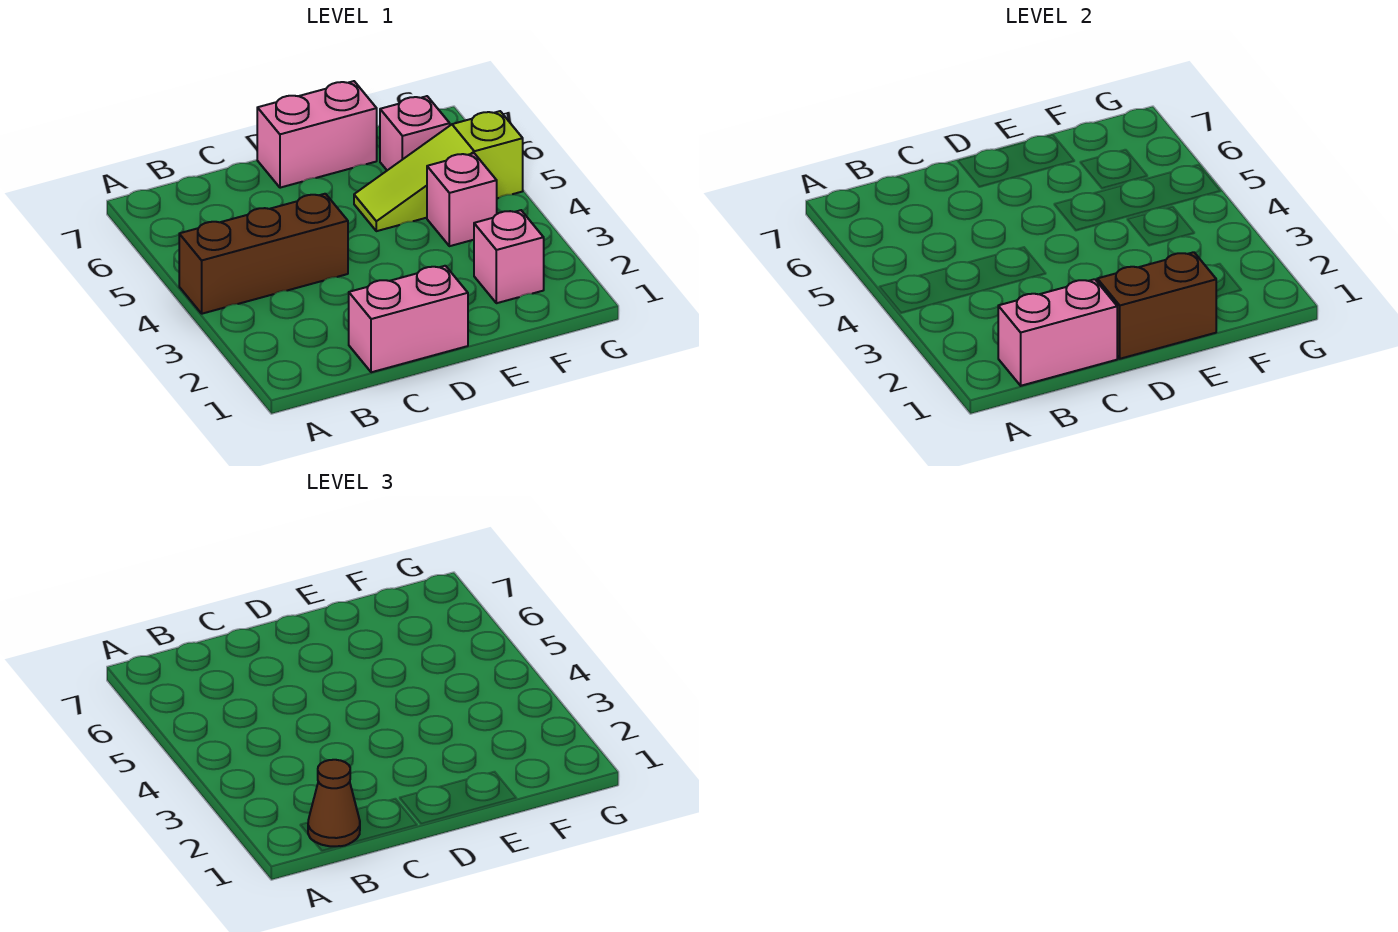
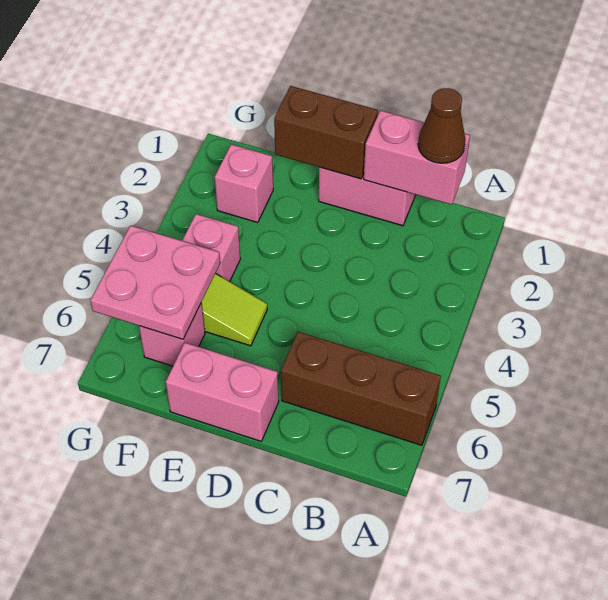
brown 1x3 brick [179,194,348,314] -> brown 1x3 brick moved to [281,332,441,445]
none -> pink 2x2 plate [90,226,220,339]

